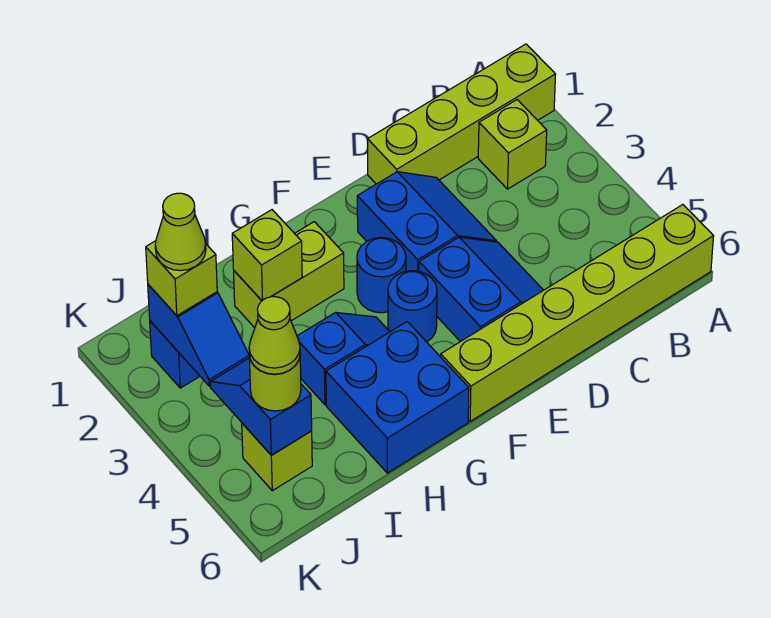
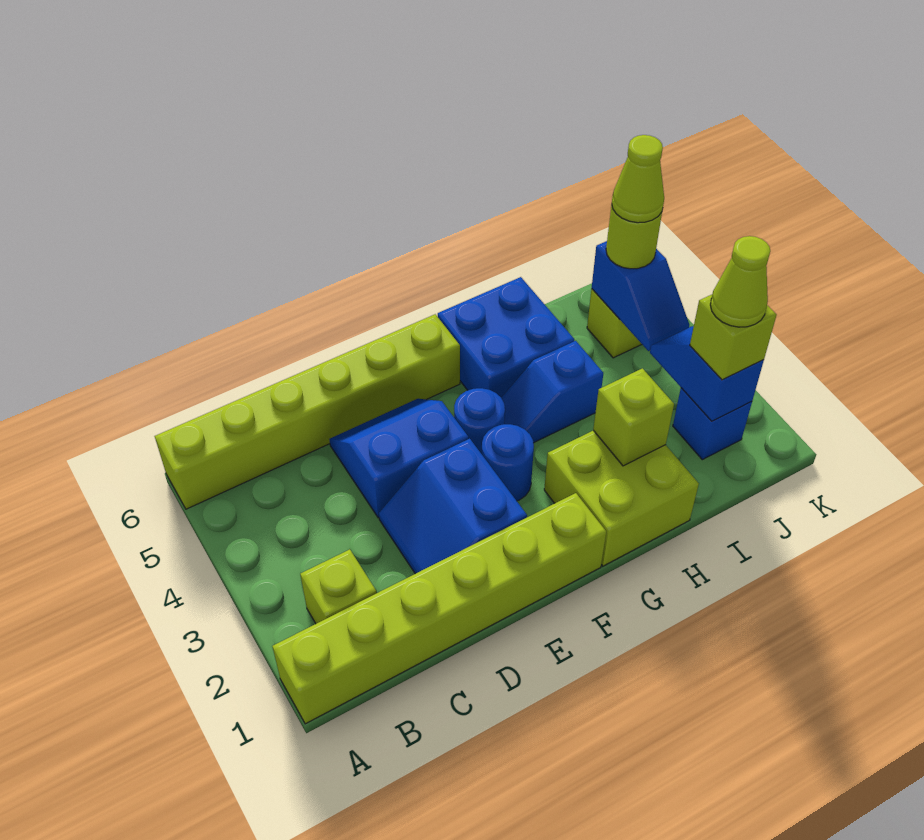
lime 1x4 brick [368,44,556,184] -> lime 1x6 brick [272,493,606,724]
blue 2x2 slope [419,237,543,342] -> blue 2x2 slope turned to [329,399,469,518]
lime 1x2 brick [234,222,344,328] -> lime 2x2 brick [544,430,699,566]

